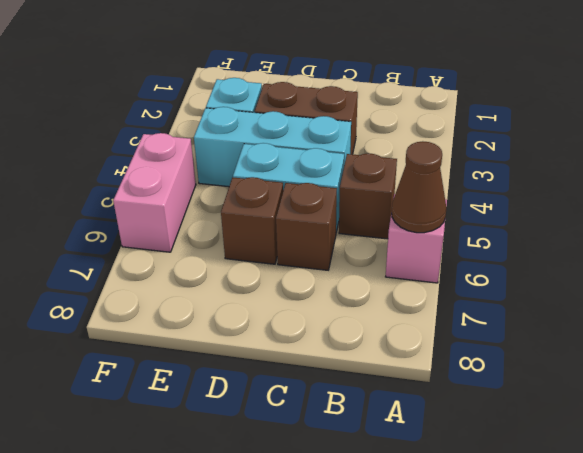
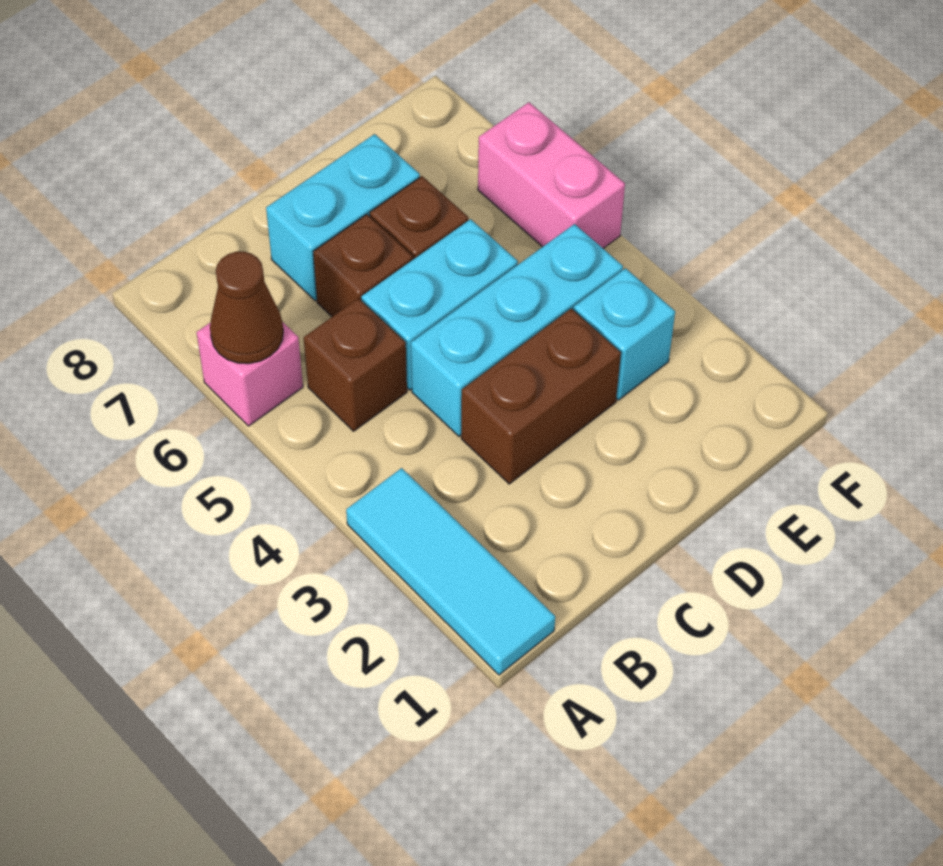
none -> cyan 1x3 tile [346,468,555,675]
none -> cyan 1x2 brick [266,134,420,301]

